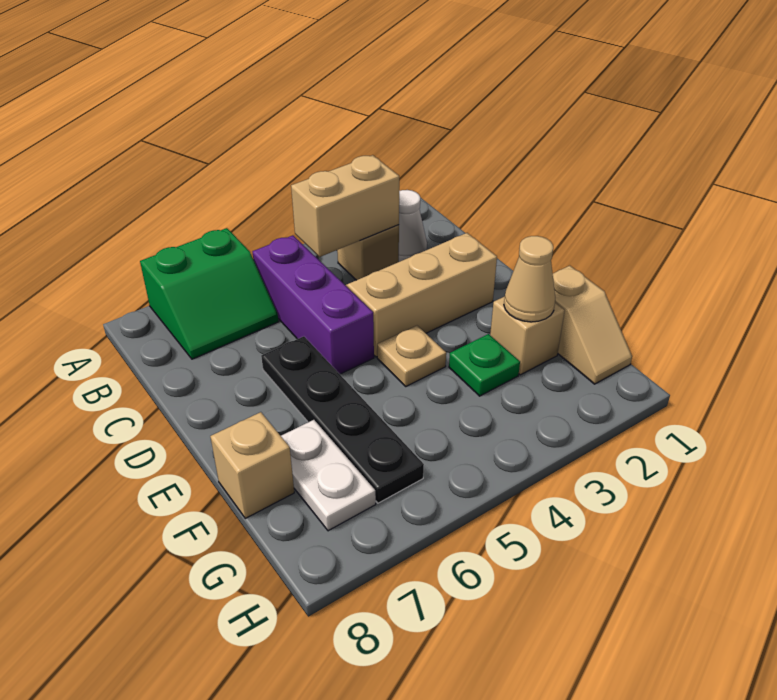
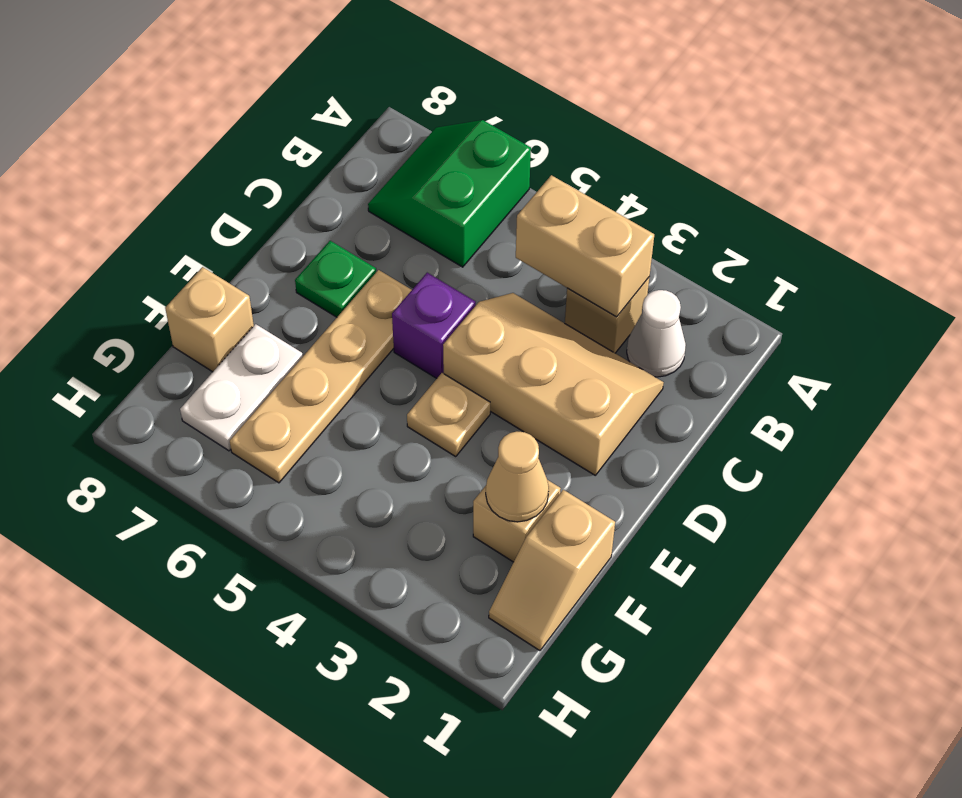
green 2x2 slope [140,228,278,359] -> green 2x2 slope turned to [368,120,531,267]
purple 1x3 brick [253,235,374,374] -> purple 1x1 brick [392,273,476,378]
black 1x4 plate [261,336,424,503] -> tan 1x4 plate [230,270,412,483]
green 1x1 plate [449,334,520,396] -> green 1x1 plate moved to [295,241,376,317]

